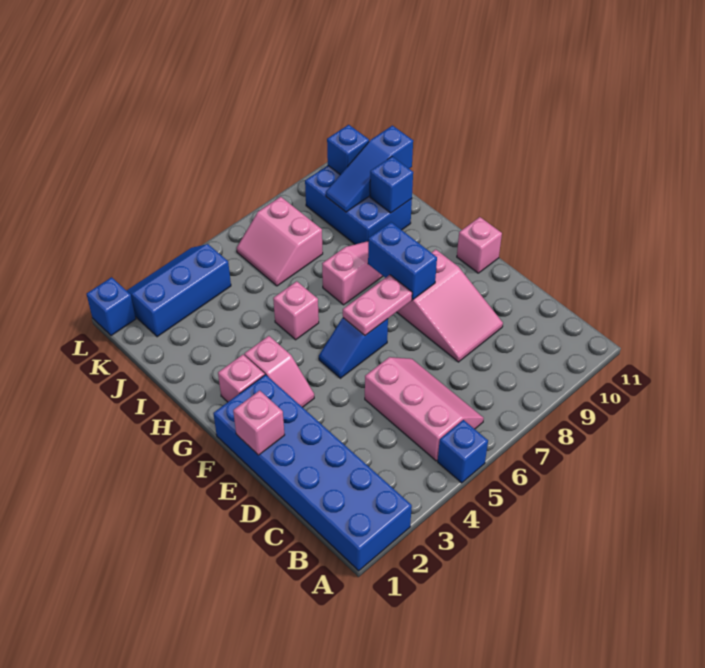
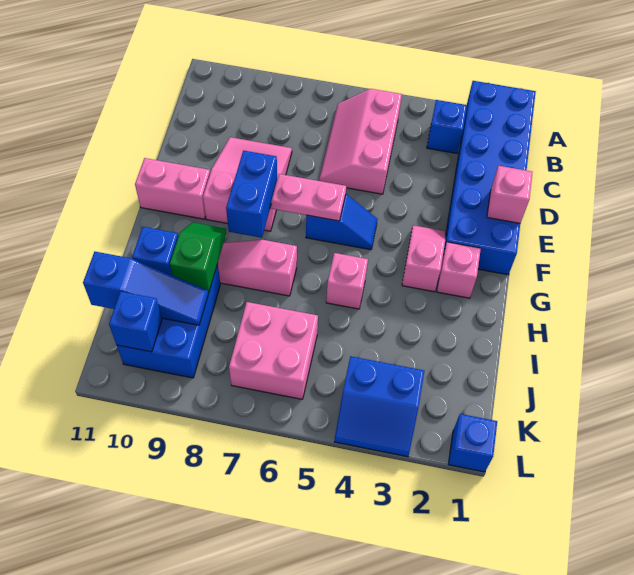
blue 1x1 brick [438,420,488,483] -> blue 1x1 brick moved to [427,100,467,153]
pink 1x1 brick [457,217,502,273] -> pink 1x2 brick [135,158,210,219]
none -> green 1x2 slope [170,222,227,293]
pink 2x2 slope [237,197,323,286] -> pink 2x2 brick [229,302,318,399]
blue 2x3 slope [127,244,231,337] -> blue 2x2 slope [334,356,424,457]

